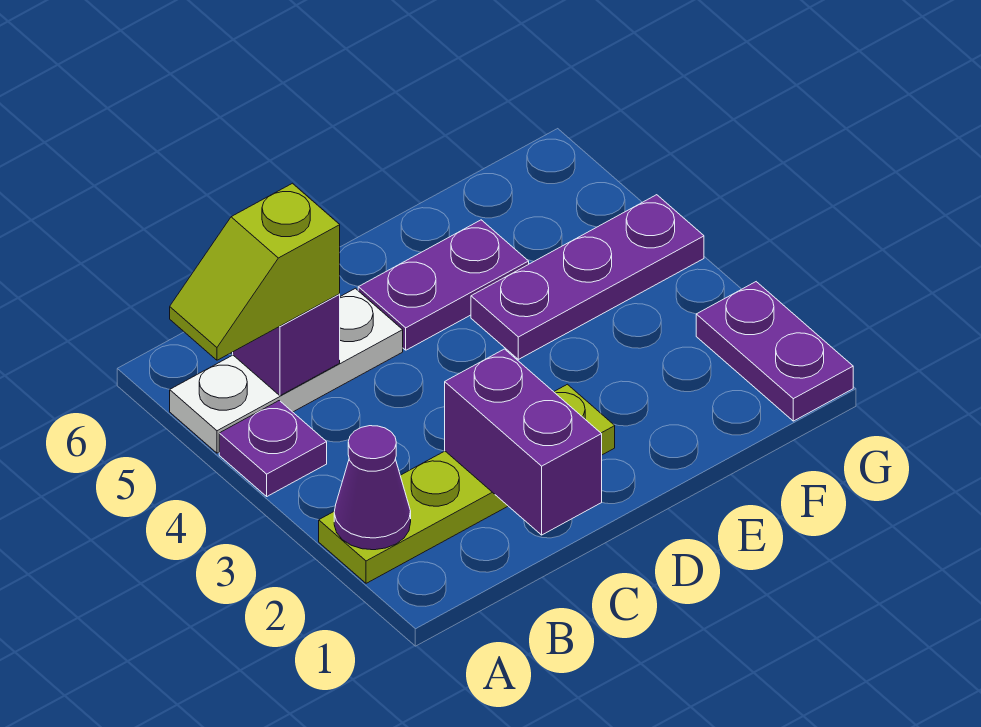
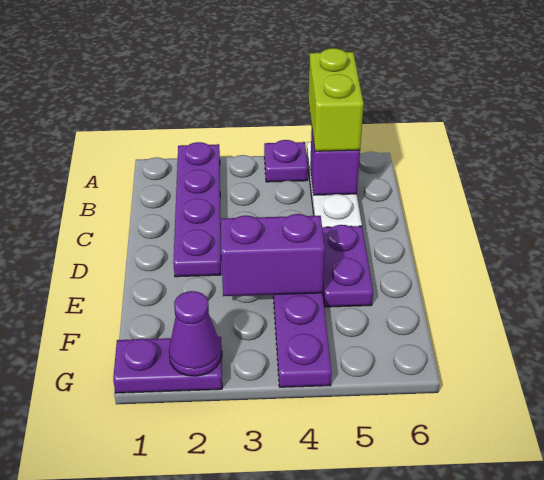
lime 1x4 plate [319,384,615,583] -> purple 1x4 plate [173,142,221,277]
purple 1x1 cone [334,426,411,550] -> purple 1x1 cone moved to [169,291,221,376]
lime 1x2 slope [170,183,340,360] -> lime 1x2 brick [308,48,364,151]
purple 1x2 brick [445,349,602,535] -> purple 1x2 brick moved to [221,214,325,296]

